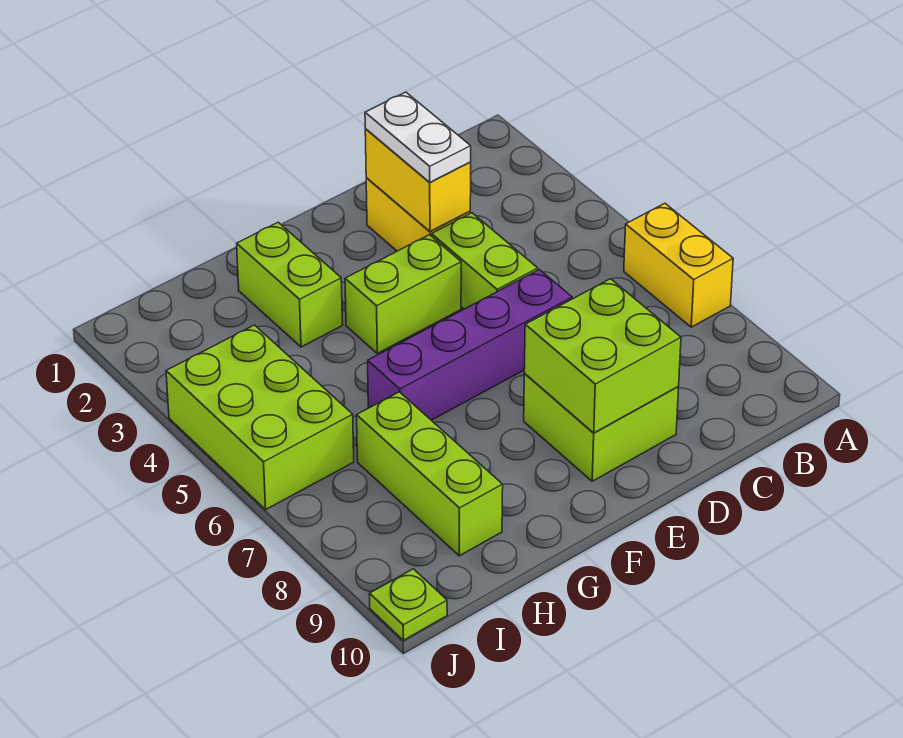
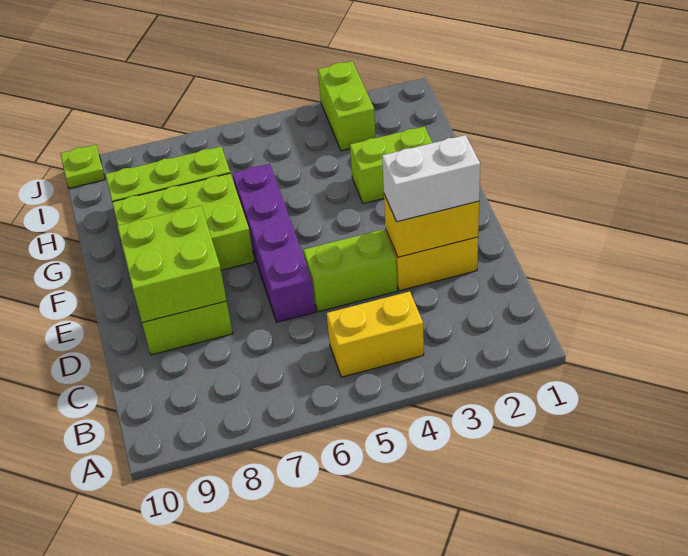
yellow 1x2 brick [624,203,733,327] -> yellow 1x2 brick moved to [327,291,424,377]
white 1x2 plate [365,92,471,182] -> white 1x2 brick [382,135,480,222]
lime 1x2 brick [345,235,461,353] -> lime 1x2 brick moved to [318,61,376,151]
lime 2x3 brick [166,325,354,510] -> lime 2x3 brick moved to [112,173,254,270]

